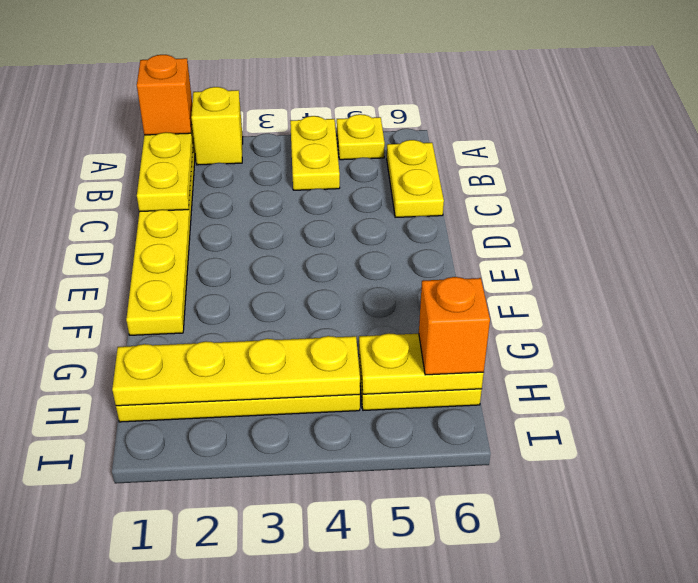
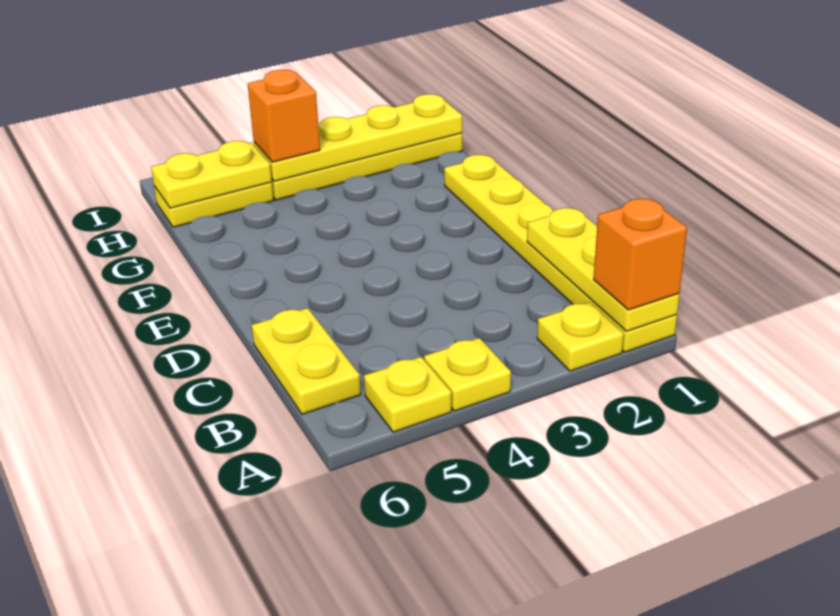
yellow 1x1 brick [191,87,243,165] -> yellow 1x1 plate [537,302,624,371]
yellow 1x2 plate [290,116,340,190] -> yellow 1x1 plate [424,338,511,411]
orange 1x1 brick [419,277,490,375] -> orange 1x1 brick moved to [248,70,320,162]

